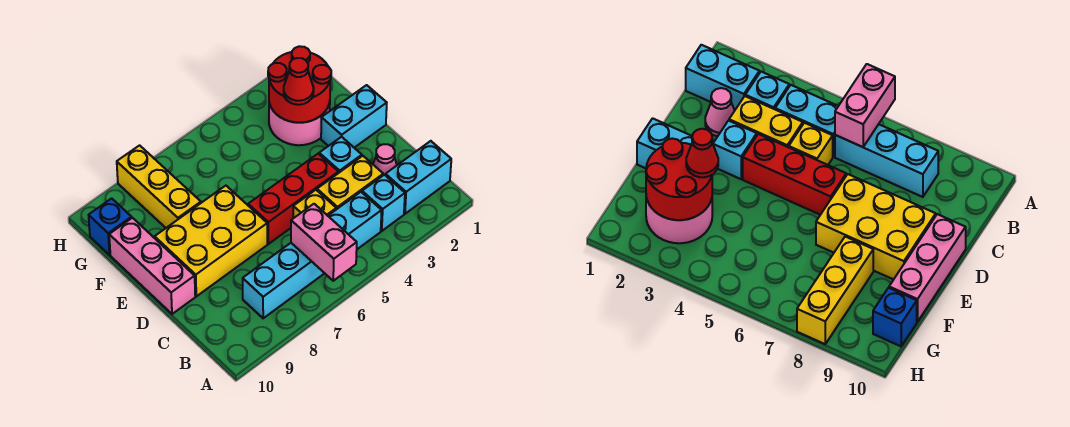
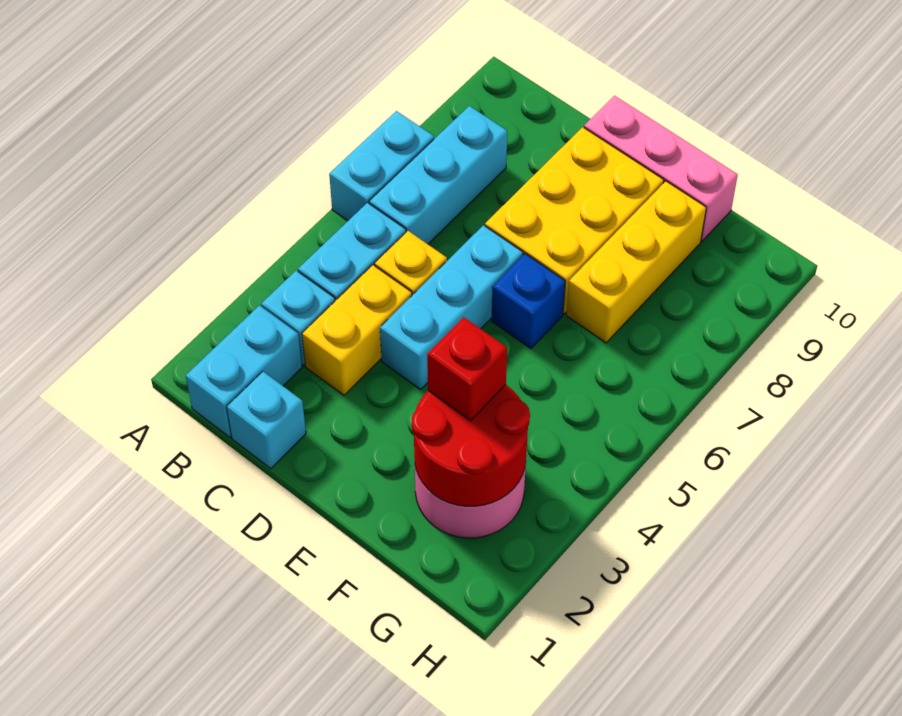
pink 1x2 brick [291,204,357,281] -> none
pink 1x1 cone [373,144,397,175] -> none
cyan 1x1 brick [319,137,362,173] -> cyan 1x1 brick moved to [227,371,306,469]
red 1x3 brick [248,154,338,244] -> cyan 1x3 brick [380,225,523,390]
cyan 1x2 brick [321,85,387,148] -> cyan 1x2 brick moved to [329,111,434,221]
red 1x1 cone [284,58,314,105] -> red 1x1 brick [427,317,507,421]
yellow 1x3 brick [117,145,201,228] -> yellow 1x3 brick turned to [566,181,706,343]
blue 1x1 brick [89,198,132,255] -> blue 1x1 brick moved to [492,254,565,349]

